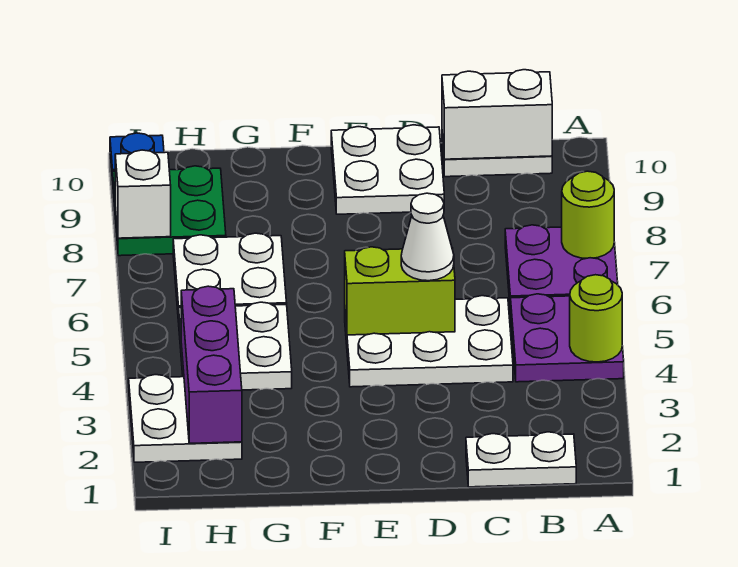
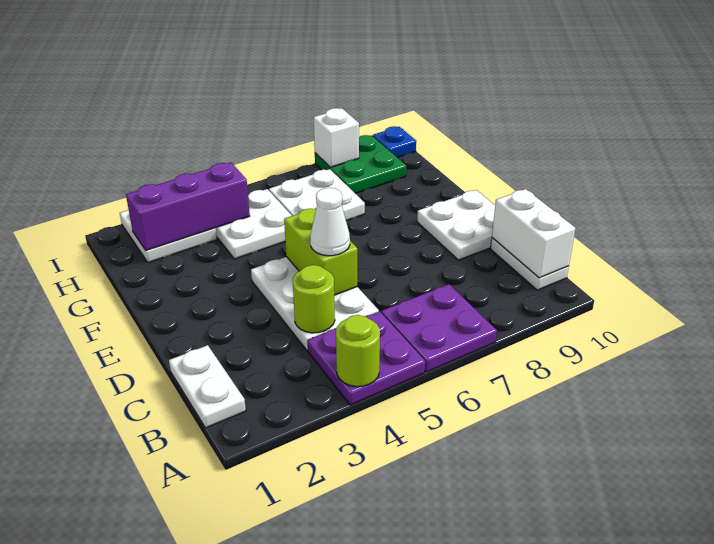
lime 1x1 round brick [562,171,614,258] -> lime 1x1 round brick moved to [293,265,335,333]

